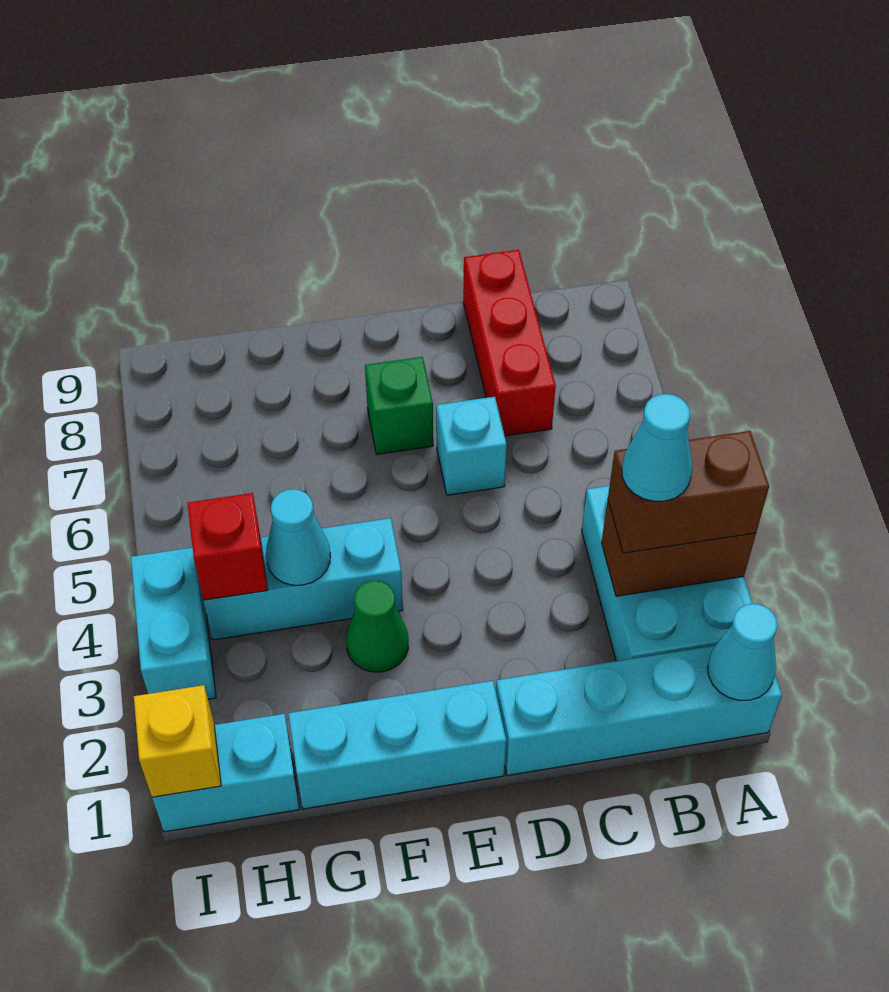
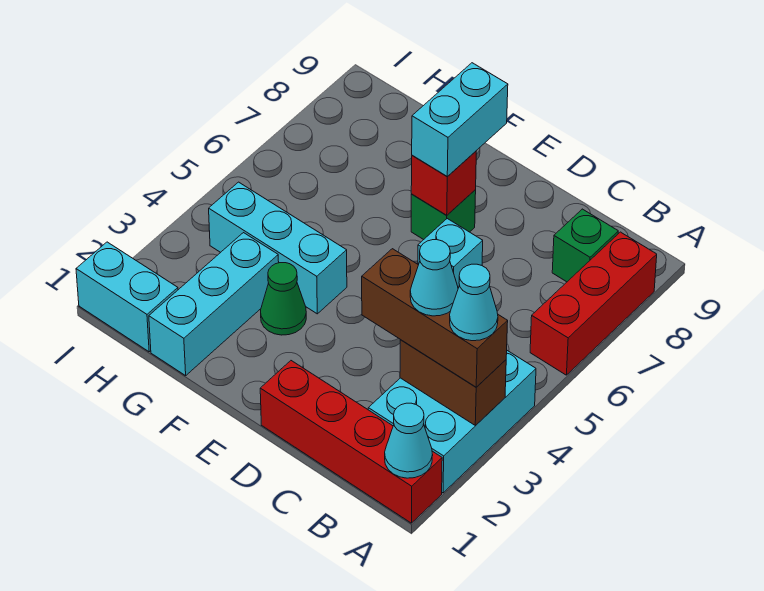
cyan 1x4 brick [496,645,782,775] -> red 1x4 brick [260,361,442,523]
brown 1x2 brick [608,431,769,553] -> brown 1x3 brick [362,249,508,387]
none -> green 1x1 brick [552,209,618,282]
red 1x3 brick [463,250,556,436] -> red 1x3 brick moved to [530,232,657,375]
cyan 1x3 brick [288,681,506,809] -> cyan 1x3 brick turned to [149,233,279,376]
cyan 1x1 cone [266,489,330,585] -> cyan 1x1 cone moved to [450,264,498,341]
red 1x1 brick [188,493,268,600] -> red 1x1 brick moved to [411,151,476,215]
yellow 1x1 brick [134,685,221,797] -> none
cyan 1x2 brick [131,548,216,699] -> cyan 1x2 brick moved to [412,63,508,177]

